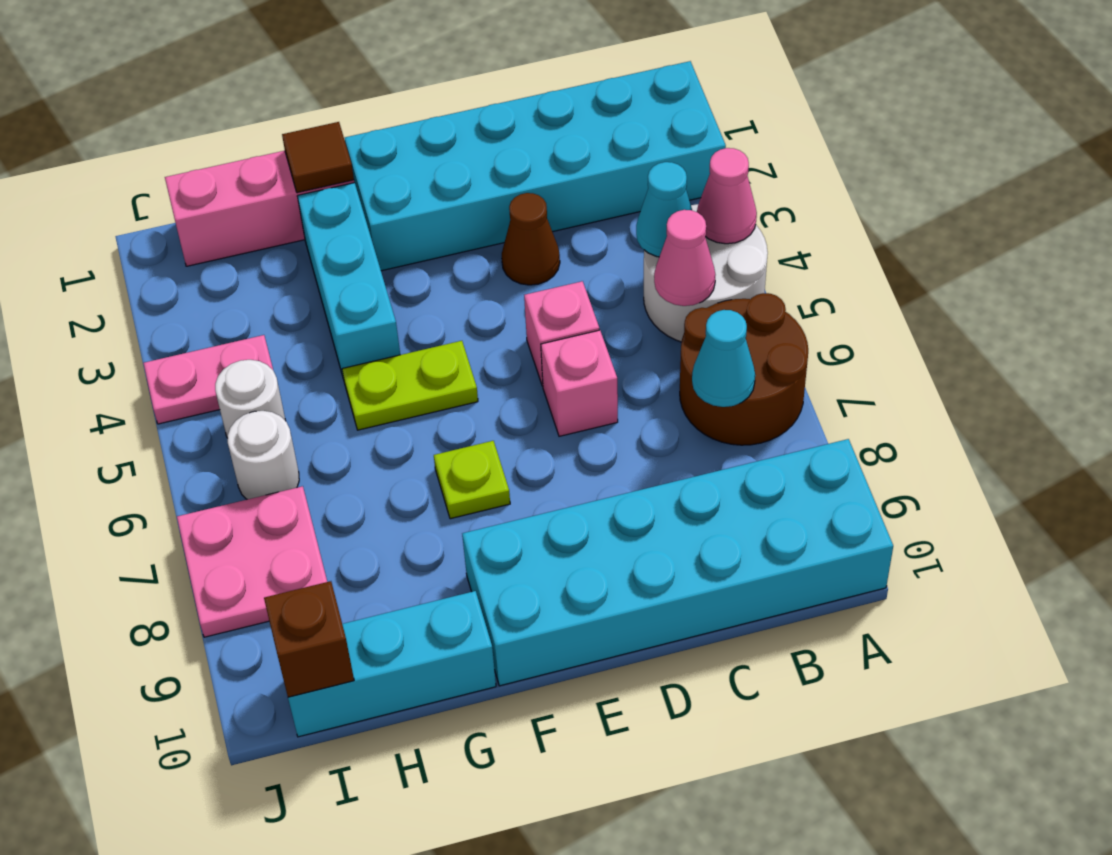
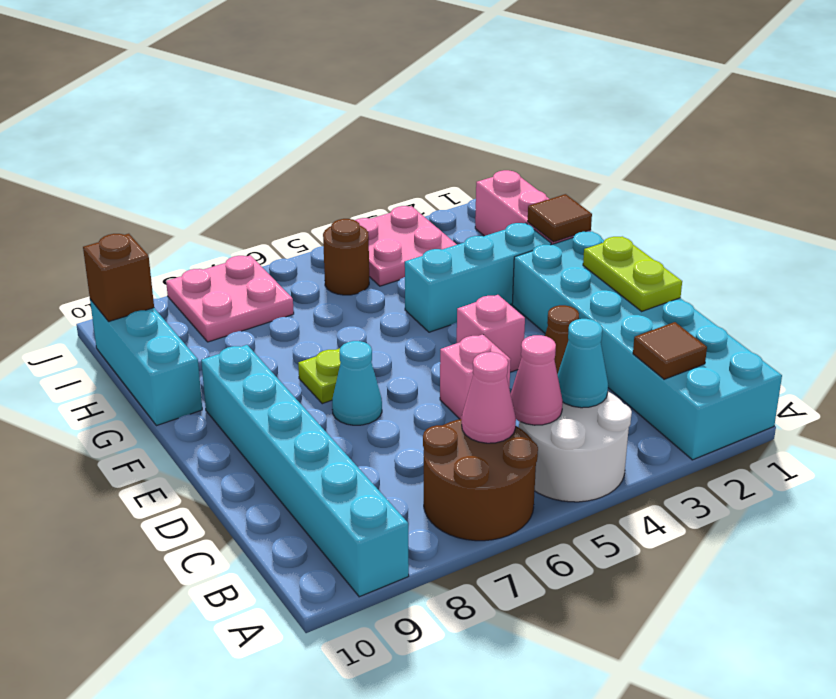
pink 1x1 cone [697,148,757,244] -> pink 1x1 cone moved to [462,352,516,443]
cyan 2x6 brick [462,439,893,686] -> cyan 1x6 brick [201,345,409,597]
none -> brown 1x1 tile [633,322,707,379]
cyan 1x1 cone [692,310,755,407] -> cyan 1x1 cone moved to [332,341,382,425]
pink 1x1 brick [541,330,618,436] -> pink 1x1 brick moved to [457,295,525,372]
lime 1x2 plate [342,341,478,430] -> lime 1x2 plate moved to [583,236,682,311]
pink 1x2 plate [143,335,273,424] -> pink 2x2 plate [355,206,457,286]
white 1x1 round brick [215,360,286,438] -> brown 1x1 round brick [323,219,369,295]
white 1x1 round brick [228,411,299,499] -> none

